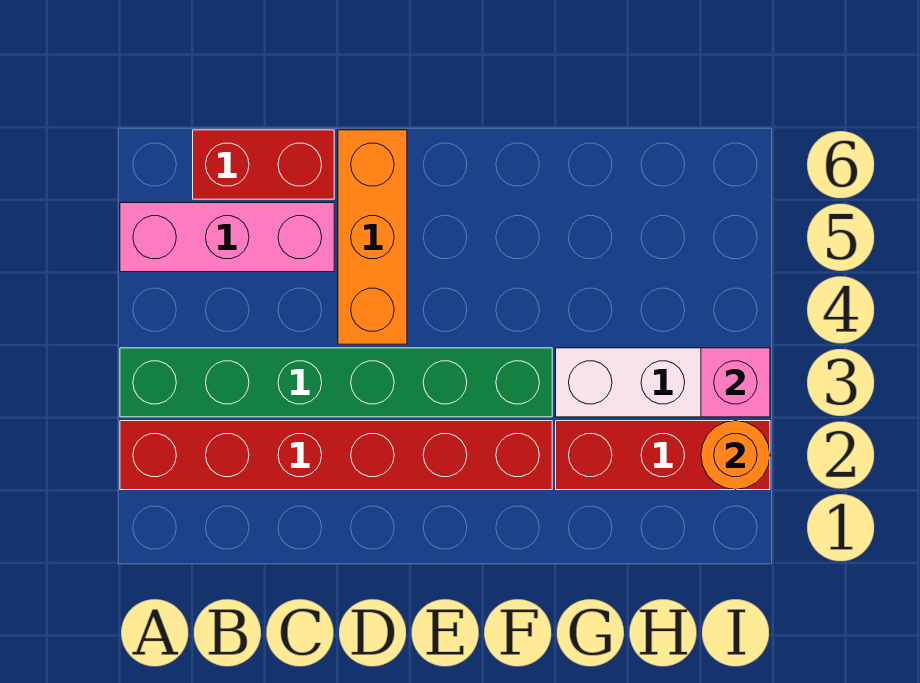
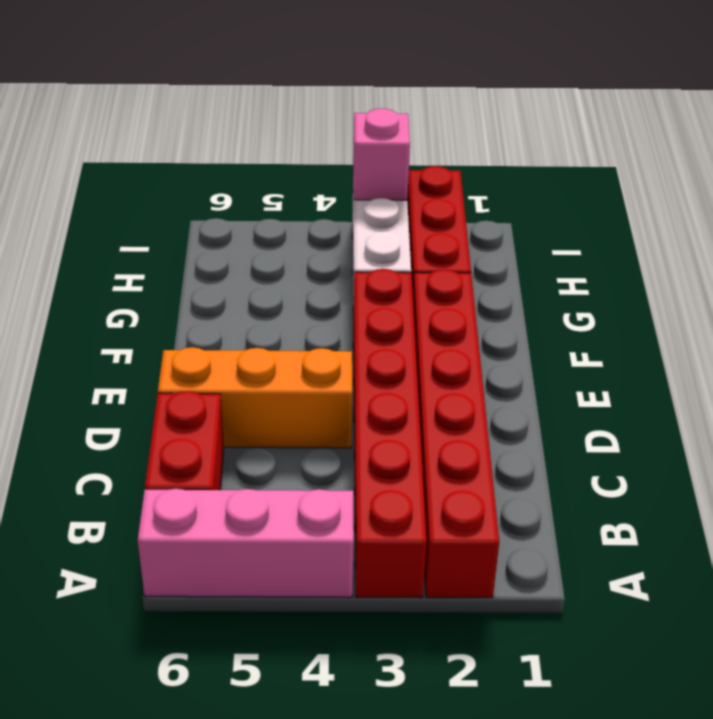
green 1x6 brick [120,348,552,417] -> red 1x6 brick [353,269,427,598]
pink 1x3 brick [120,203,334,272] -> pink 1x3 brick turned to [138,489,354,597]
orange 1x1 round brick [701,421,770,490] -> none

